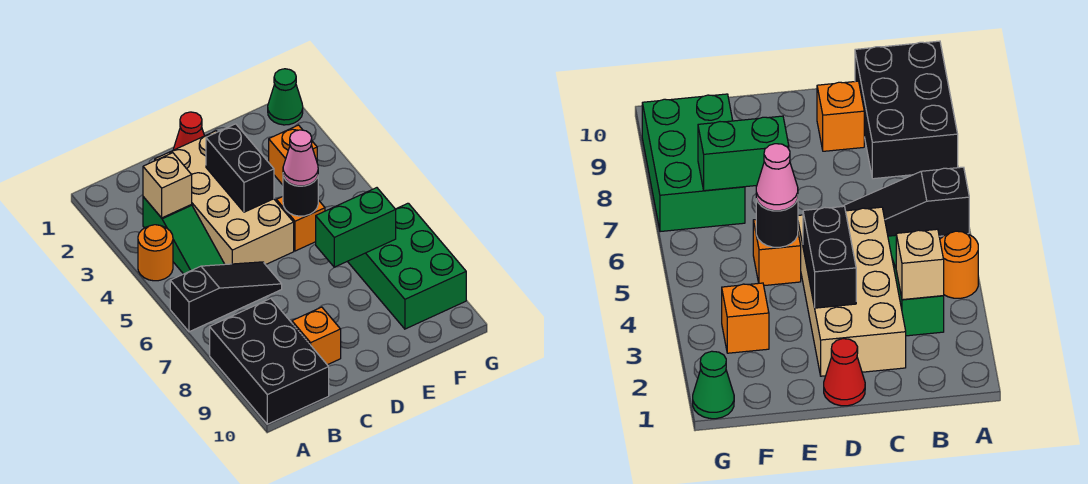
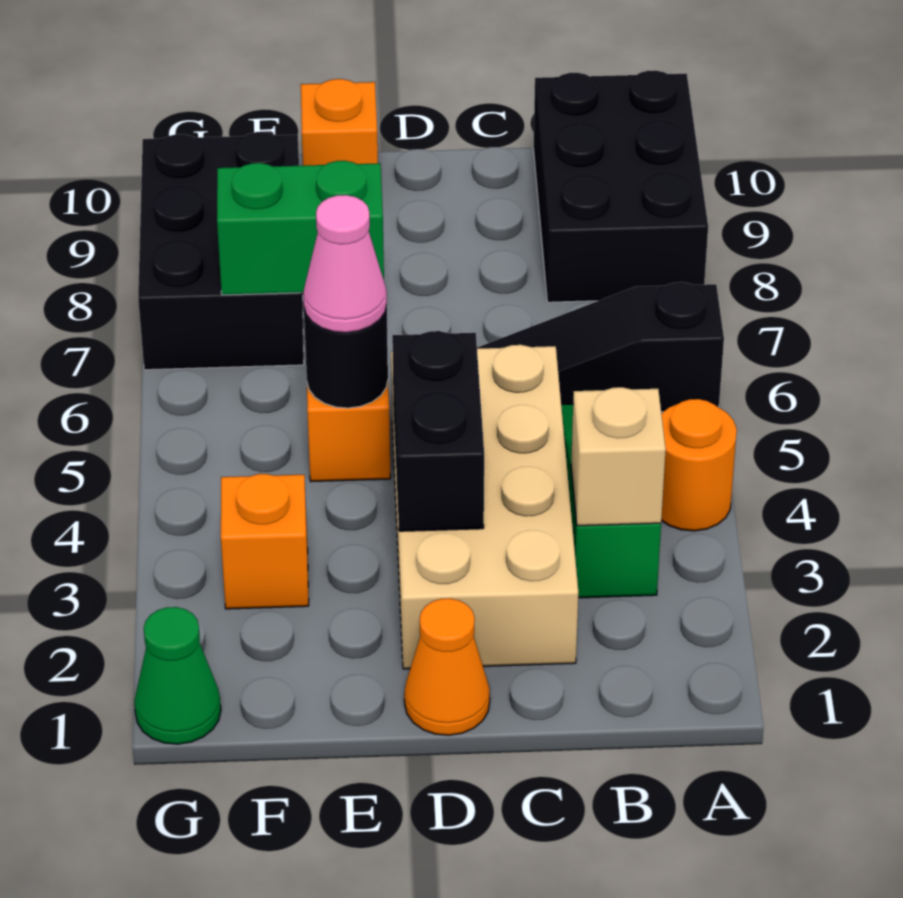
orange 1x1 brick [292,307,341,365] -> orange 1x1 brick moved to [301,79,378,166]
red 1x1 cone [173,112,204,150] -> orange 1x1 cone [404,598,490,735]
green 2x3 brick [347,203,466,329] -> black 2x3 brick [138,132,304,370]

